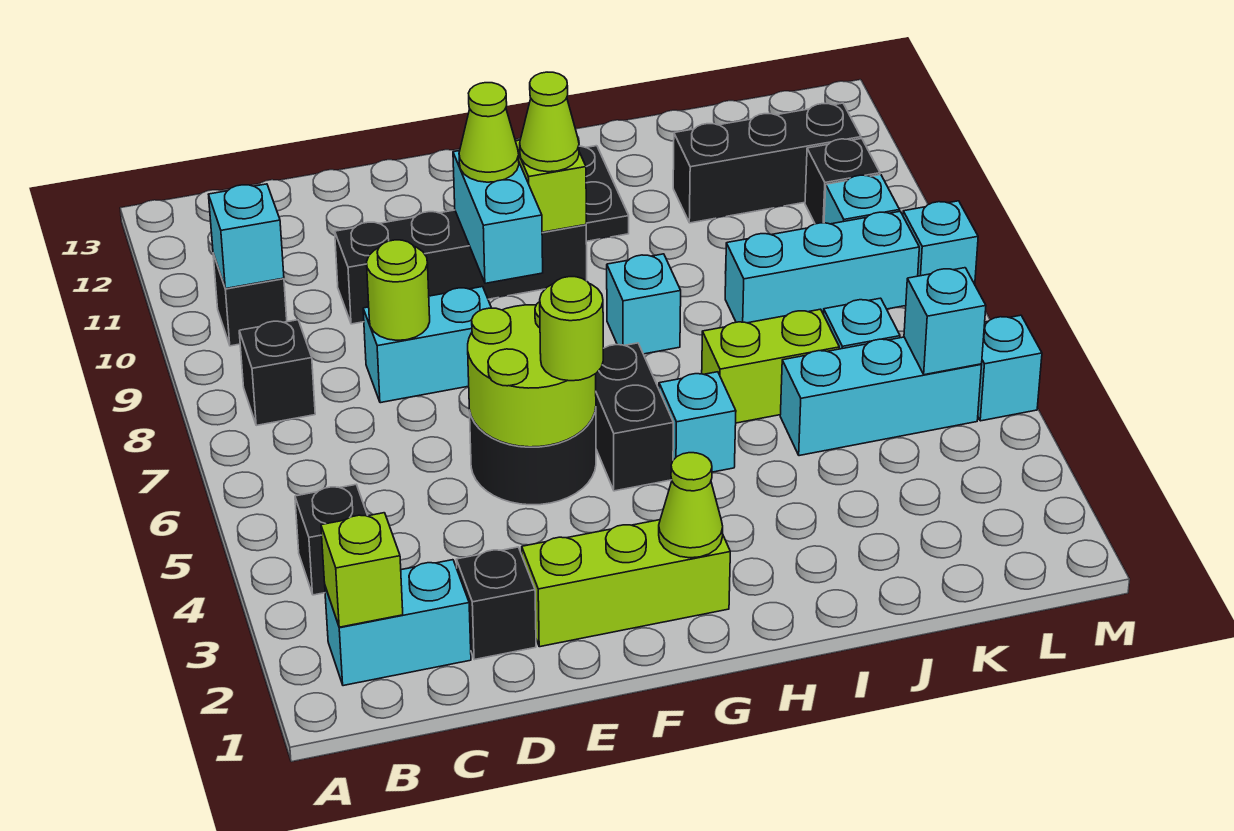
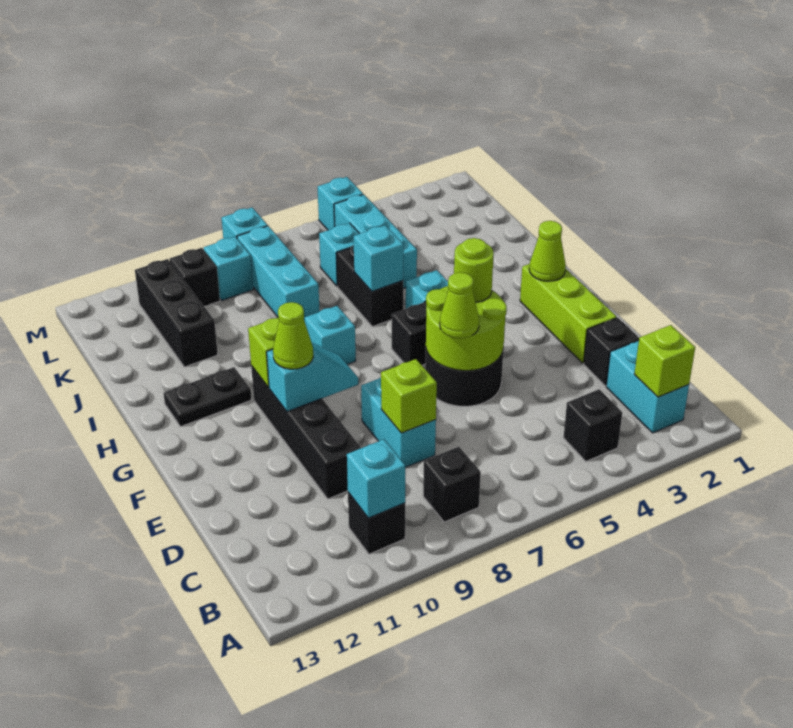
lime 1x1 round brick [367,240,430,340] -> lime 1x1 brick [381,359,437,433]
cyan 1x2 brick [453,151,543,283] -> cyan 1x2 slope [267,343,358,412]
lime 1x1 cone [520,72,579,172] -> lime 1x1 cone moved to [440,272,479,338]
lime 1x2 brick [702,309,839,423] -> black 1x2 brick [336,245,403,327]
cyan 1x1 brick [904,268,986,375] -> cyan 1x1 brick moved to [353,225,404,291]

